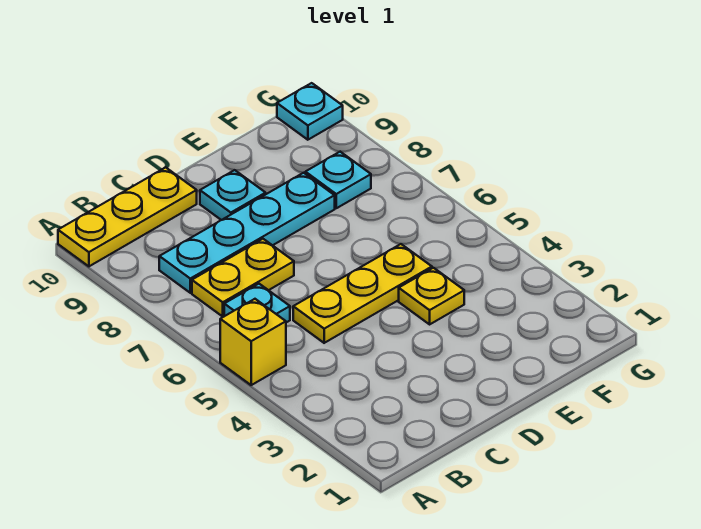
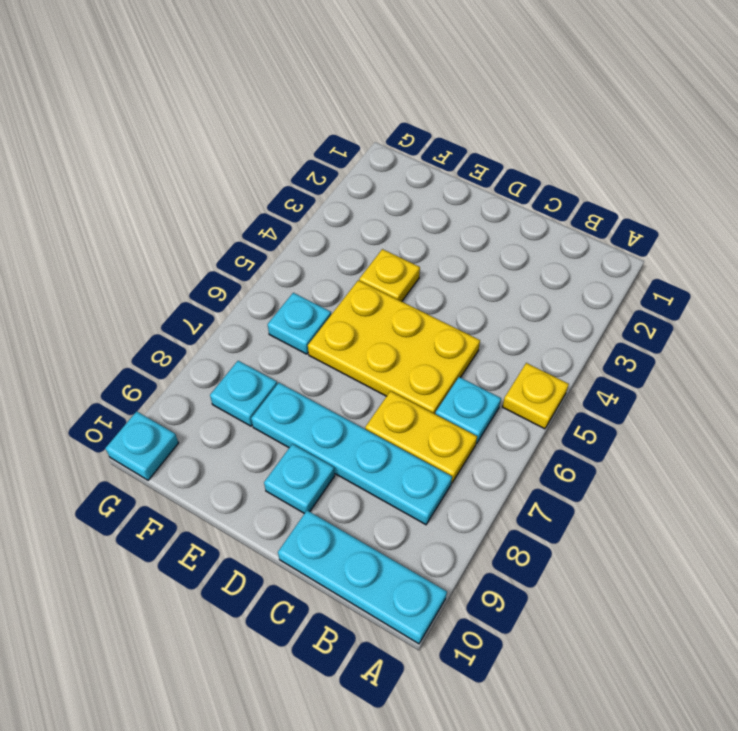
yellow 1x1 brick [220,299,286,385] -> yellow 1x1 plate [502,363,569,429]
yellow 1x3 plate [58,167,197,266] -> cyan 1x3 plate [278,510,447,644]
yellow 1x3 plate [293,244,432,343] -> yellow 2x3 plate [308,280,480,414]
none -> cyan 1x1 plate [268,293,331,354]

